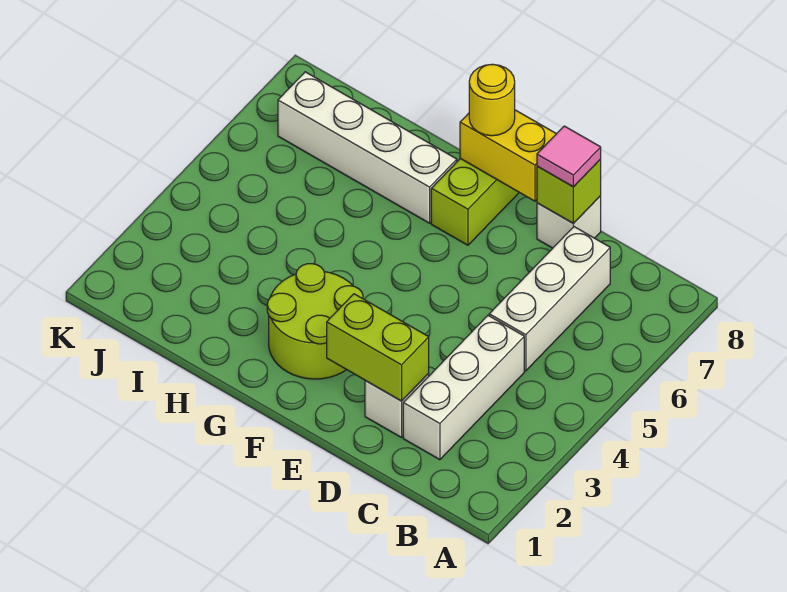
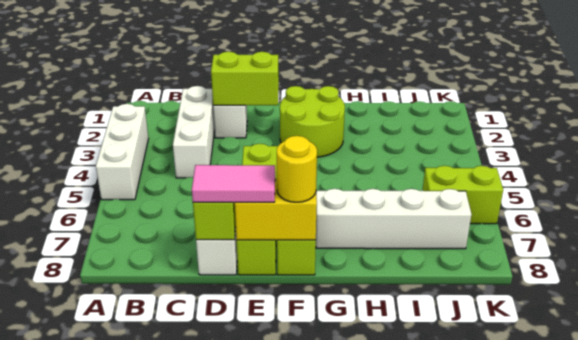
white 1x3 brick [489,227,610,371] -> white 1x3 brick moved to [96,104,149,200]
pink 1x1 tile [537,126,601,187] -> pink 1x2 tile [192,165,275,203]
none -> lime 1x4 brick [237,144,277,275]
none -> lime 1x2 brick [423,166,503,224]

